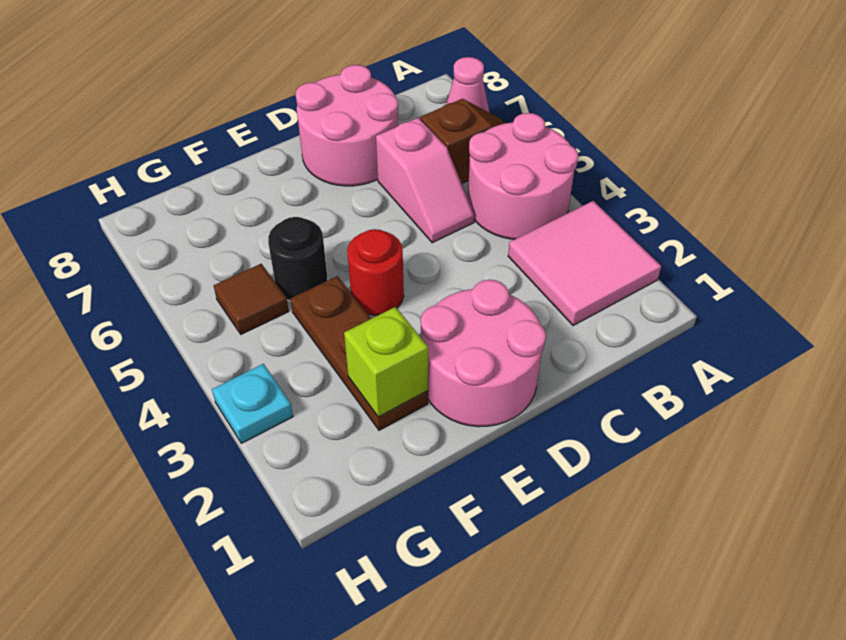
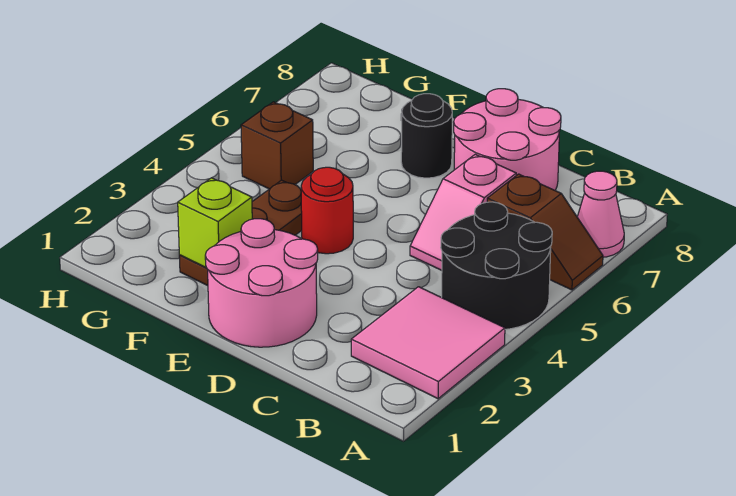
pink 2x2 round brick [468,113,578,239] -> black 2x2 round brick [441,202,552,329]
black 1x1 round brick [268,217,328,301] -> black 1x1 round brick moved to [401,94,452,178]
brown 1x1 tile [214,264,289,334] -> brown 1x1 brick [241,102,313,189]
cyan 1x1 plate [212,364,293,443] -> none

